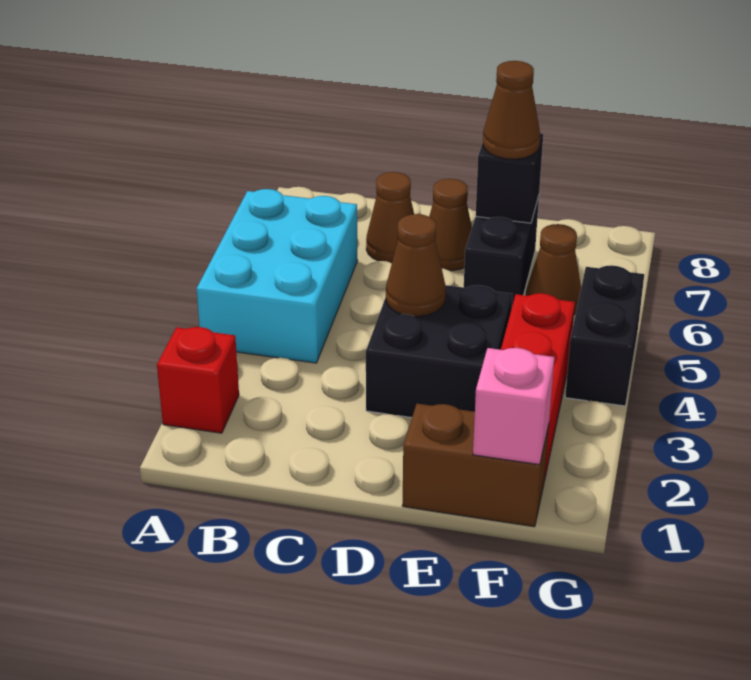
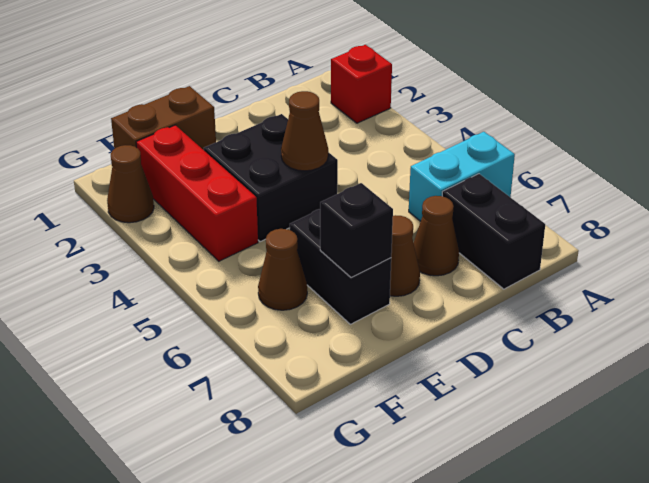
cyan 2x3 brick [197,189,358,363] -> cyan 1x2 brick [409,132,515,221]
brown 1x1 cone [483,61,540,159] -> brown 1x1 cone moved to [107,145,154,223]
pink 1x1 brick [473,348,554,465] -> none
black 1x2 brick [565,265,644,406] -> black 1x2 brick moved to [442,174,545,289]

